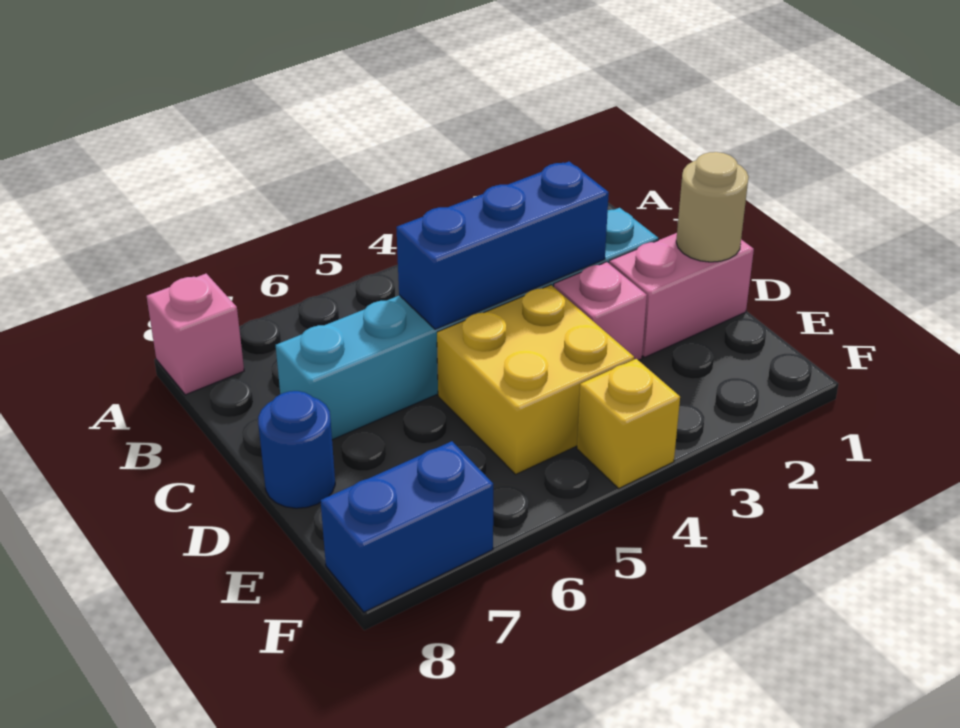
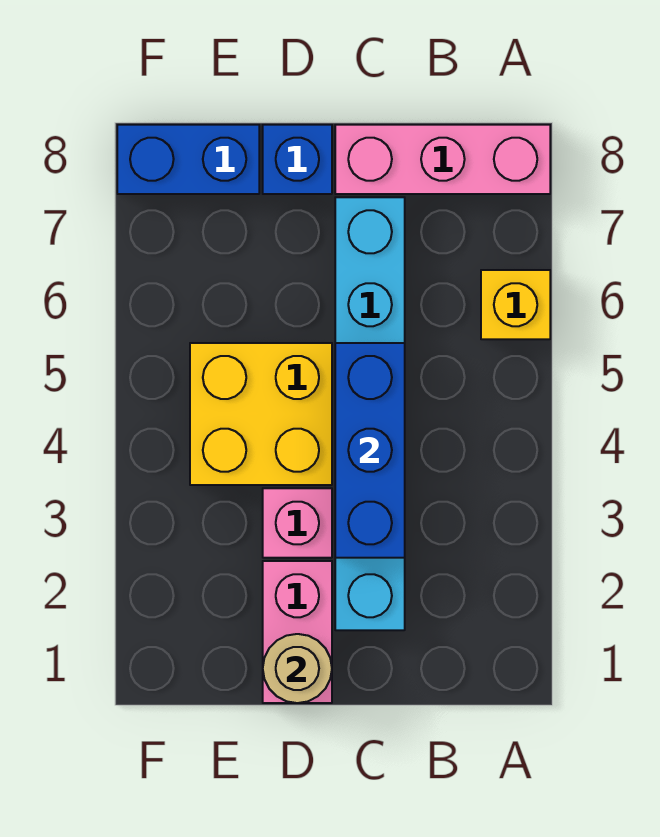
pink 1x1 brick [147,274,244,395] -> pink 1x3 brick [335,125,550,194]
blue 1x1 round brick [258,391,335,508] -> blue 1x1 brick [263,125,332,194]
yellow 1x1 brick [577,359,680,488] -> yellow 1x1 brick moved to [481,270,550,339]
blue 1x2 brick [321,441,493,612] -> blue 1x2 brick turned to [117,125,259,194]

